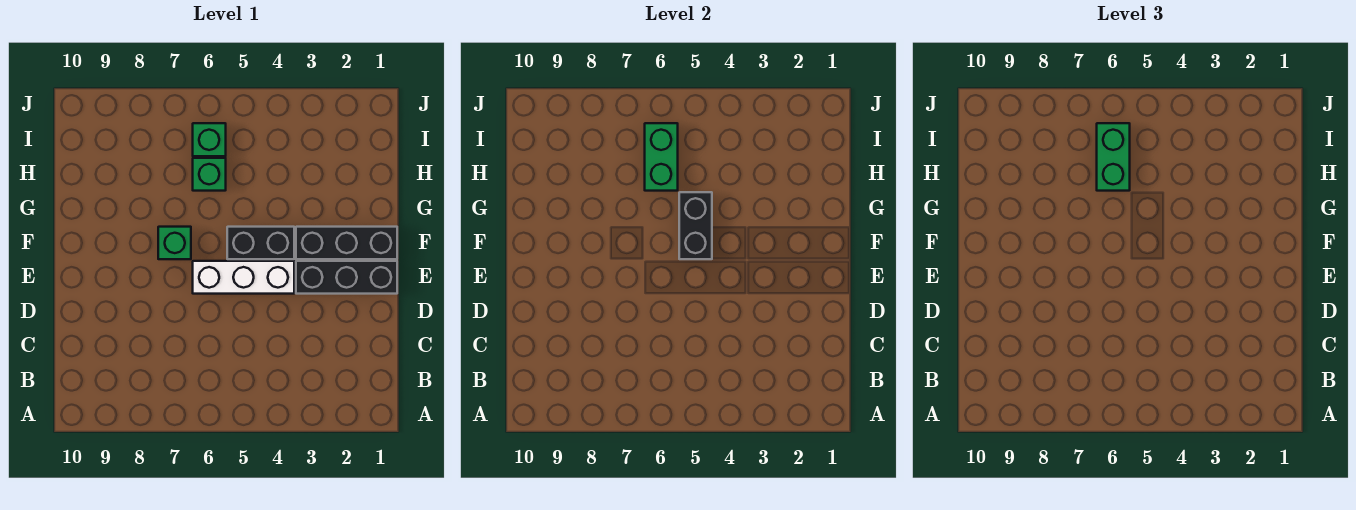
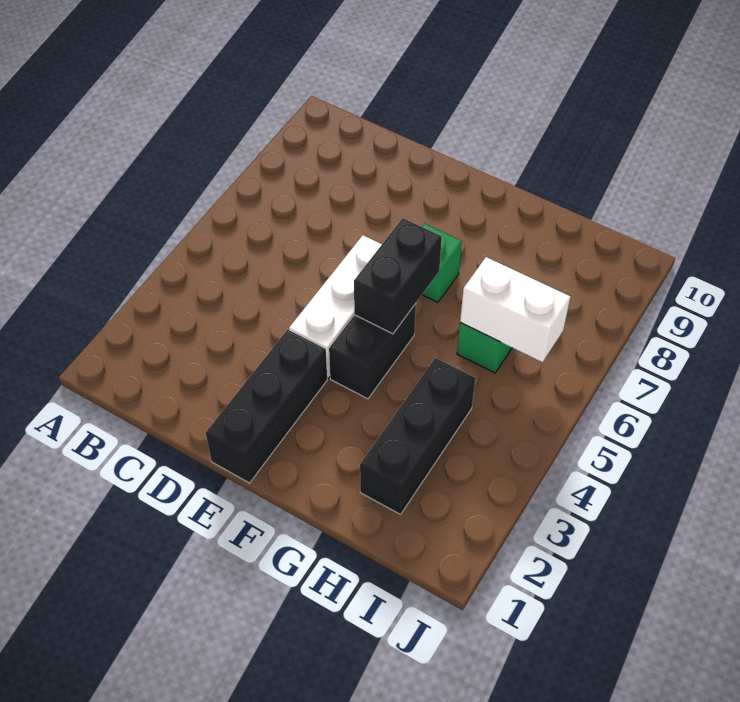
black 1x3 brick [296,227,397,259] -> black 1x3 brick moved to [360,358,475,514]
black 1x2 brick [679,192,712,259] -> black 1x2 brick turned to [354,218,442,334]
green 1x2 brick [645,123,678,191] -> white 1x2 brick [460,257,570,362]
green 1x2 brick [1097,123,1130,191] -> none
green 1x1 brick [193,123,226,156] -> none

